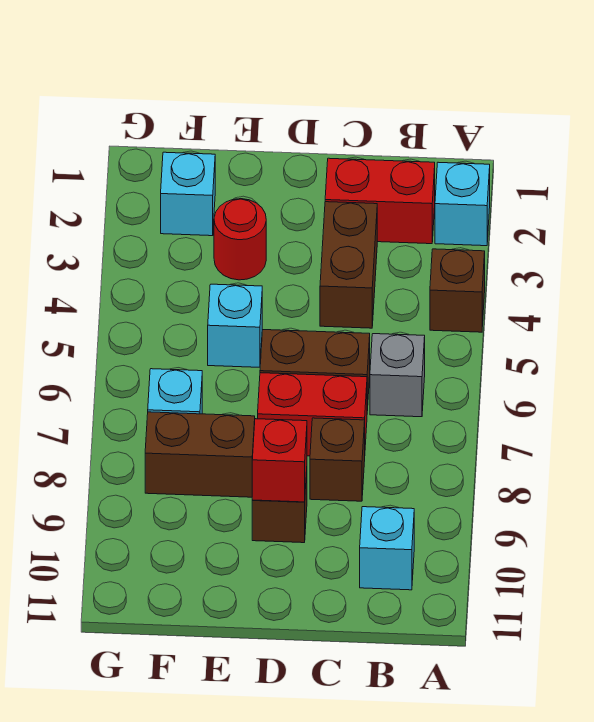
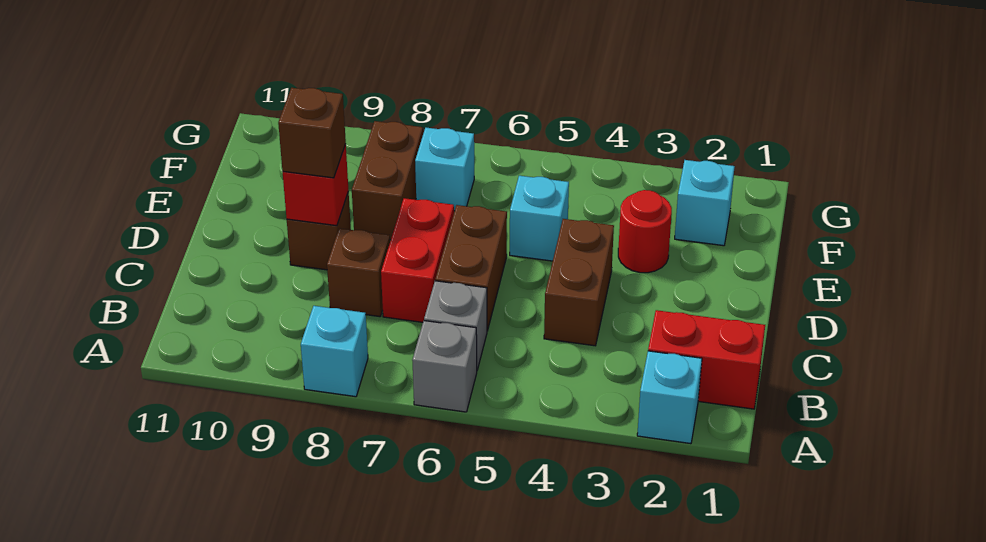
brown 1x1 brick [430,249,485,332] -> brown 1x1 brick moved to [278,88,346,178]
none -> grey 1x1 brick [412,321,477,412]
red 1x2 brick [325,158,435,244] -> red 1x2 brick turned to [648,310,765,409]
cyan 1x1 brick [360,507,414,590] -> cyan 1x1 brick moved to [301,306,368,397]
brown 1x2 brick [320,202,377,328] -> brown 1x2 brick turned to [544,219,614,346]

